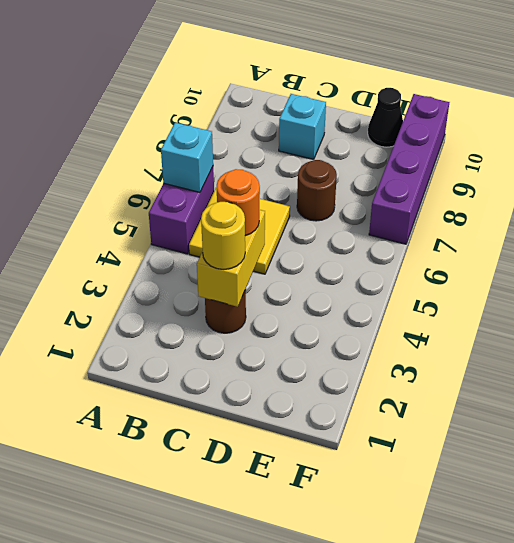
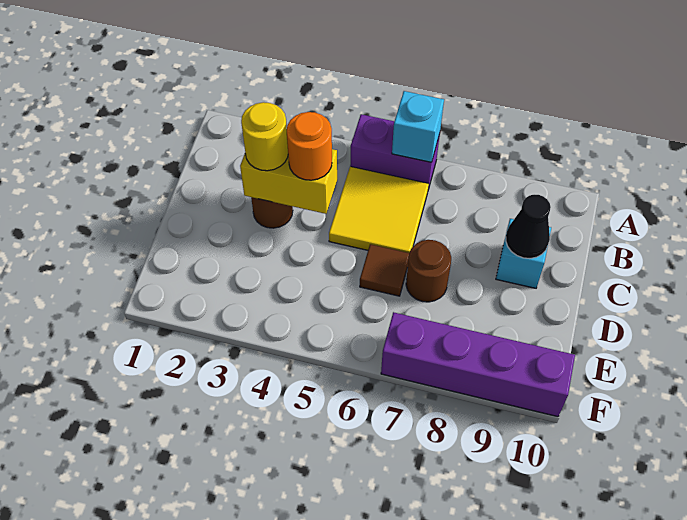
none -> brown 1x1 tile [360,244,409,296]
black 1x1 cone [368,88,403,147] -> black 1x1 cone moved to [506,195,551,258]

